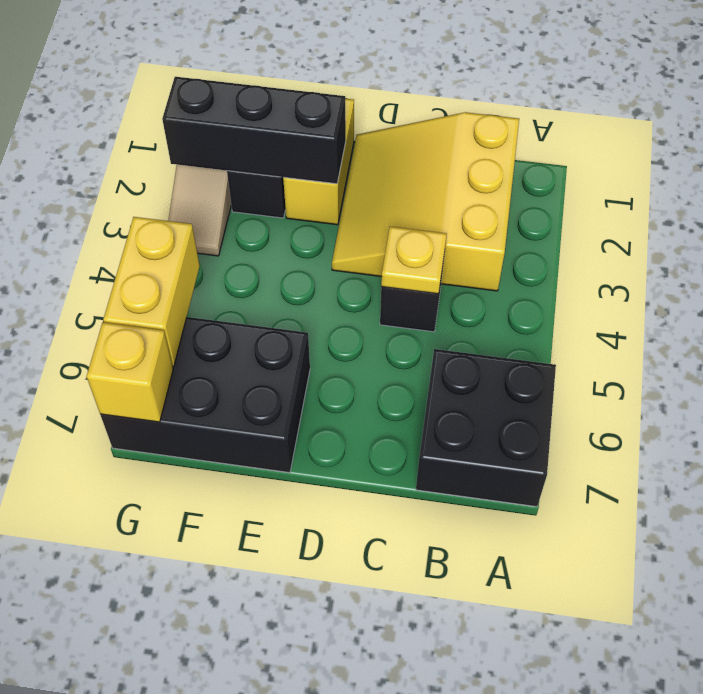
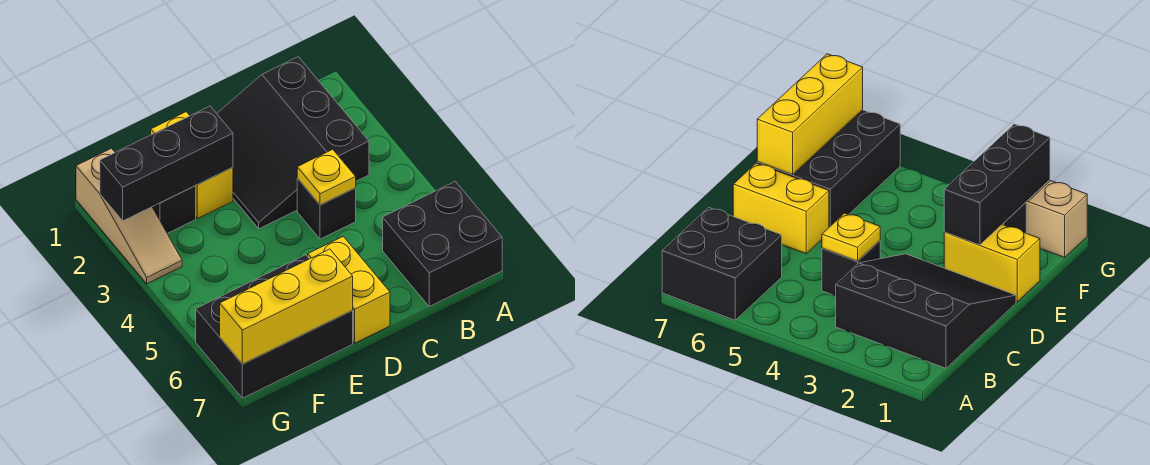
yellow 3x3 slope [332,112,519,291] -> black 3x3 slope [217,57,369,229]
yellow 1x2 brick [103,217,200,367] -> yellow 1x2 brick moved to [308,237,390,343]
yellow 1x1 brick [87,322,173,422] -> yellow 1x3 brick [220,249,353,364]

